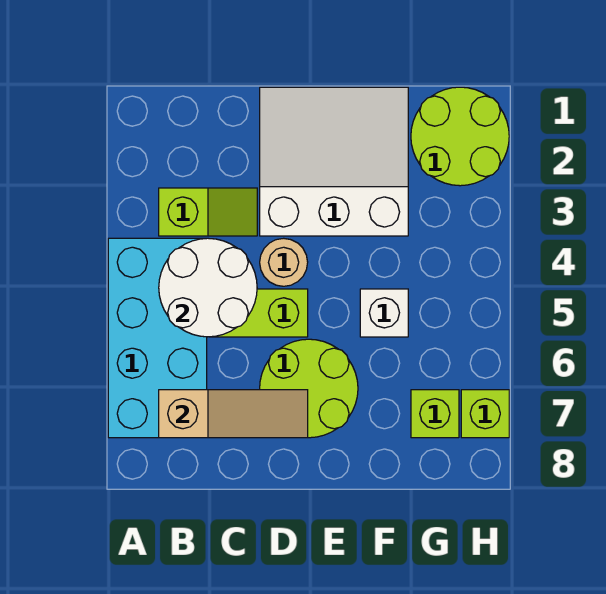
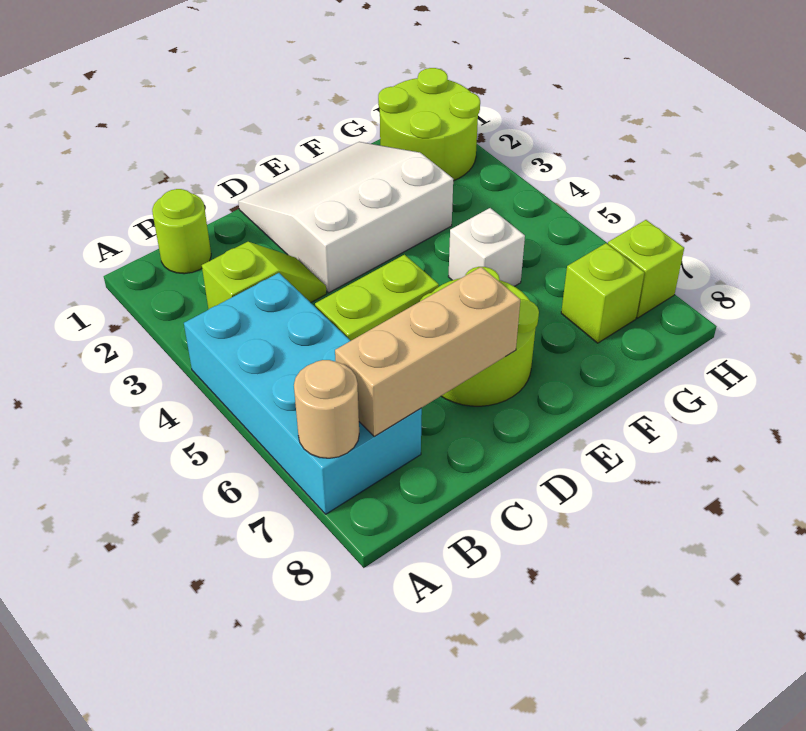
none -> lime 1x1 round brick [152,189,211,274]
white 2x2 round brick [159,238,257,337] -> none
tan 1x3 slope [159,390,308,438] -> tan 1x3 brick [335,267,520,437]
tan 1x1 round brick [260,238,308,286] -> tan 1x1 round brick moved to [294,360,359,458]

